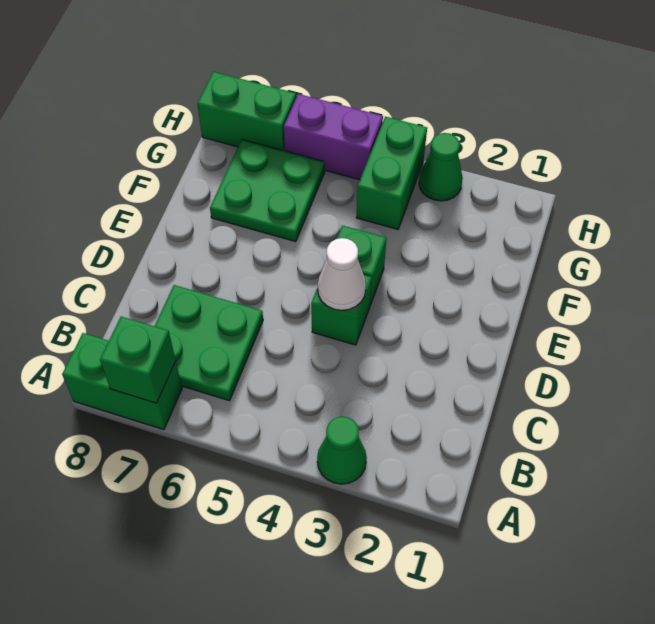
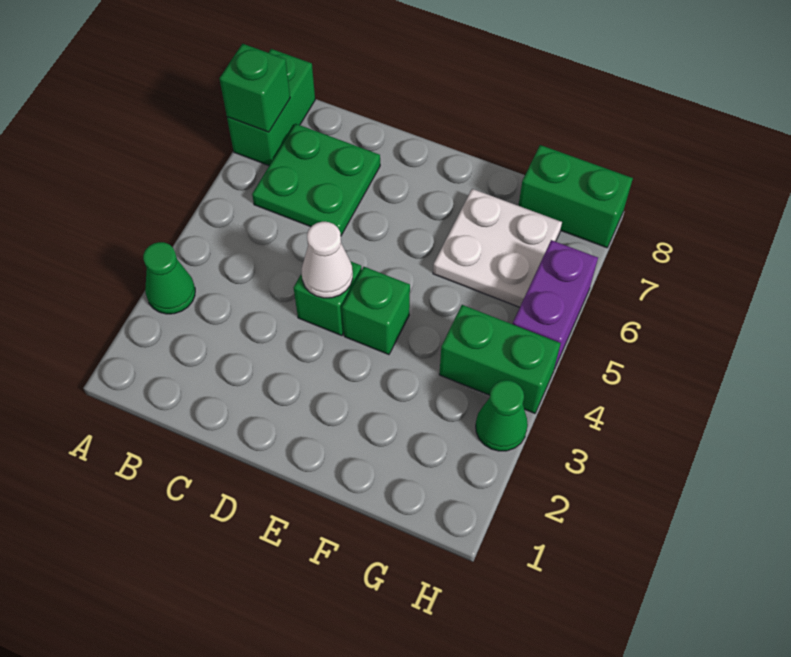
green 2x2 plate [210,140,325,242] -> white 2x2 plate [433,189,562,307]
green 1x2 brick [197,72,296,151] -> green 1x2 brick turned to [518,145,633,248]

